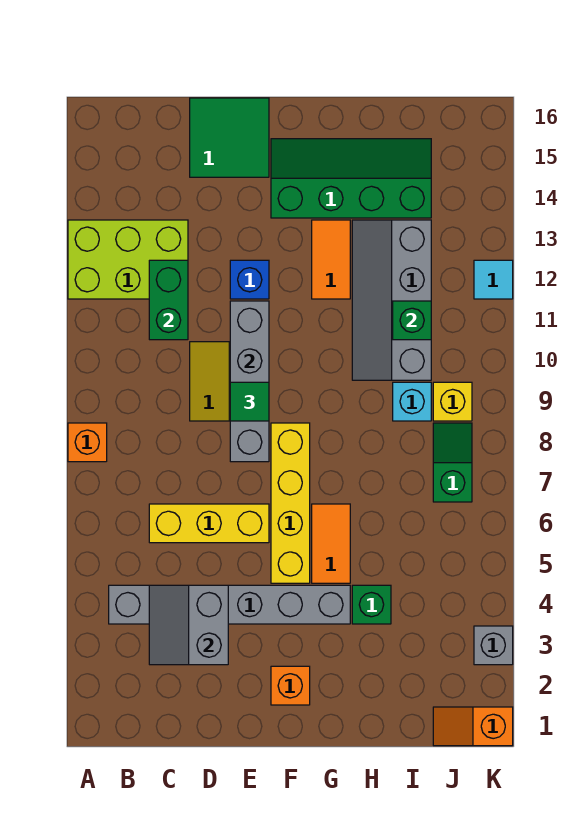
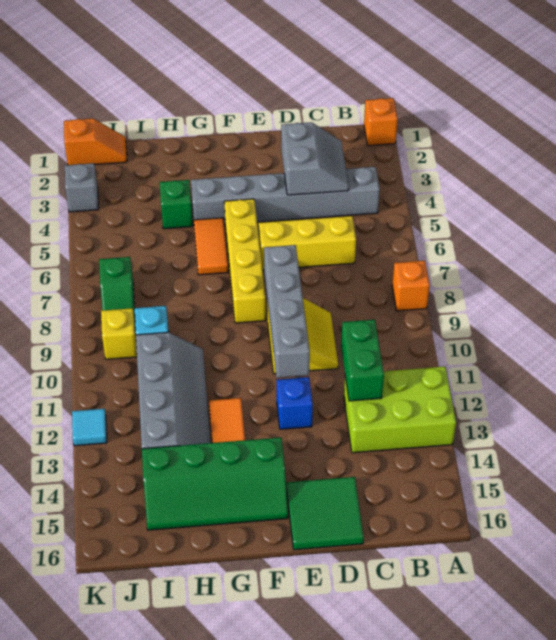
green 1x1 tile [230,382,269,421] -> none
orange 1x1 brick [271,666,310,705] -> orange 1x1 brick moved to [364,98,398,146]
green 1x1 brick [393,301,431,340] -> none

